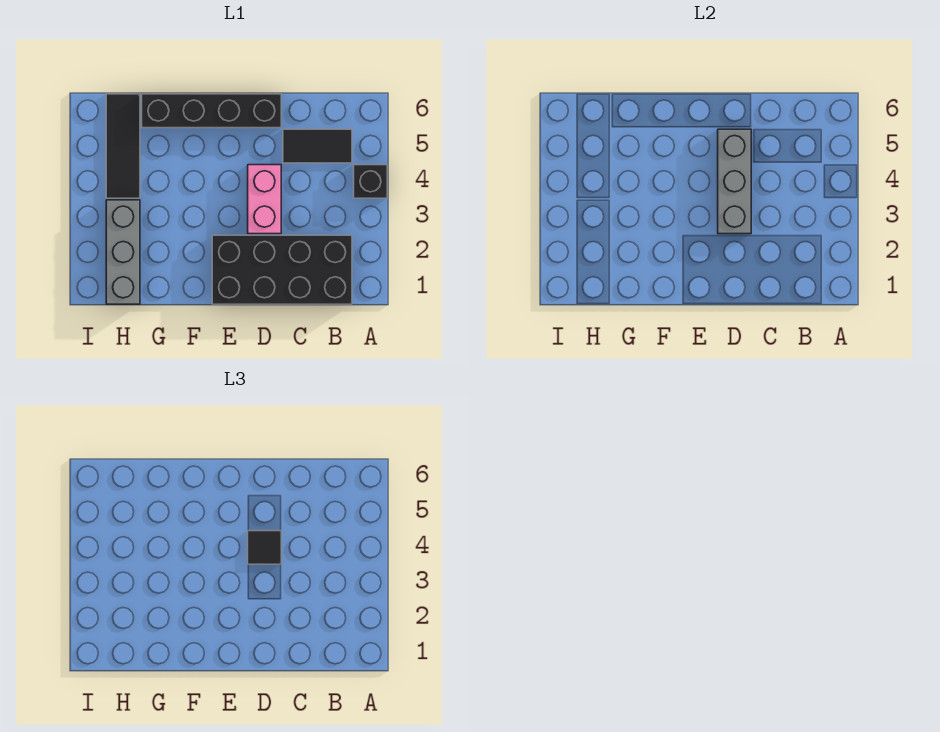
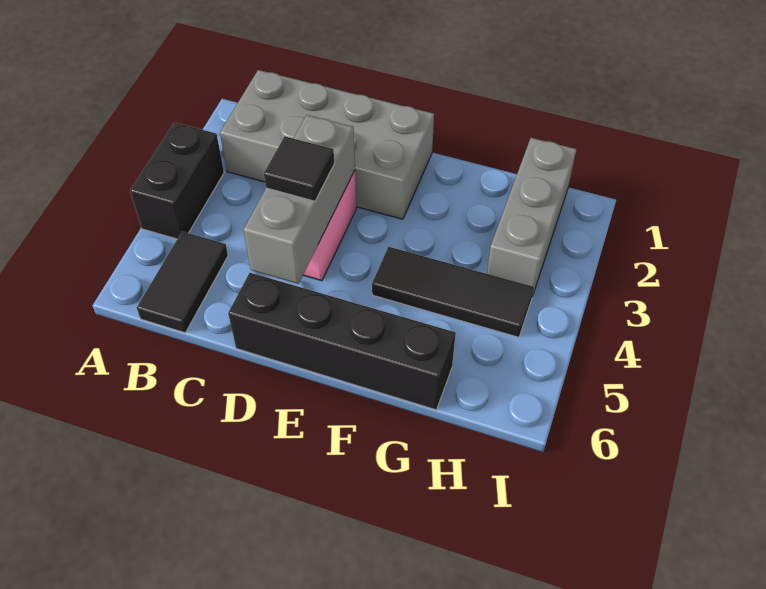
black 1x1 brick [354,165,387,198] -> black 1x2 brick [130,122,224,239]
black 2x4 brick [212,235,352,304] -> grey 2x4 brick [220,70,434,219]
black 1x2 tile [283,129,352,163] -> black 1x2 tile turned to [137,232,228,333]
black 1x3 tile [106,94,140,198] -> black 1x3 tile turned to [372,247,534,337]

